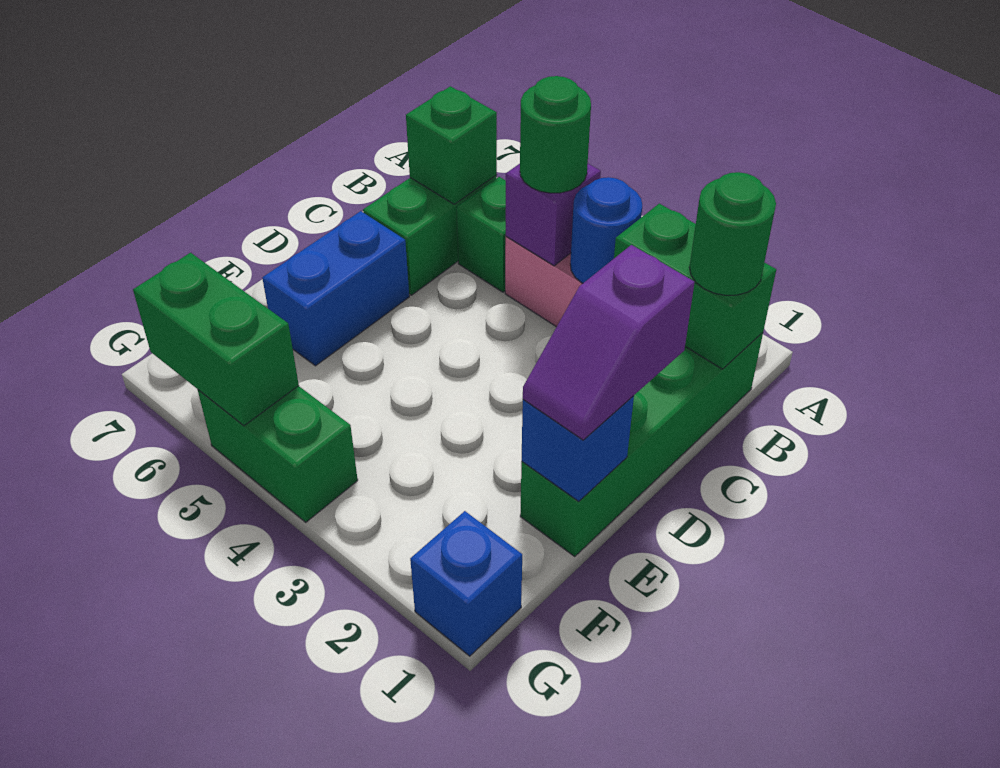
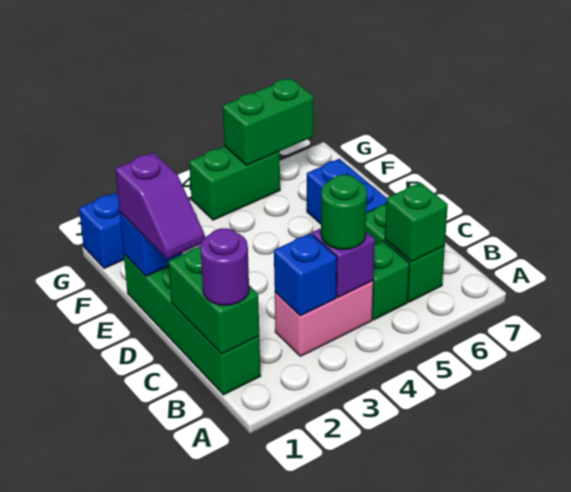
green 1x2 brick [614,204,776,369] -> green 1x2 brick turned to [168,247,259,354]
green 1x1 round brick [689,172,776,295] -> purple 1x1 round brick [200,228,249,305]
blue 1x1 round brick [570,177,642,283] -> blue 1x1 brick [274,233,337,316]
purple 1x2 slope [523,245,695,440] -> purple 1x2 slope turned to [115,153,205,259]

